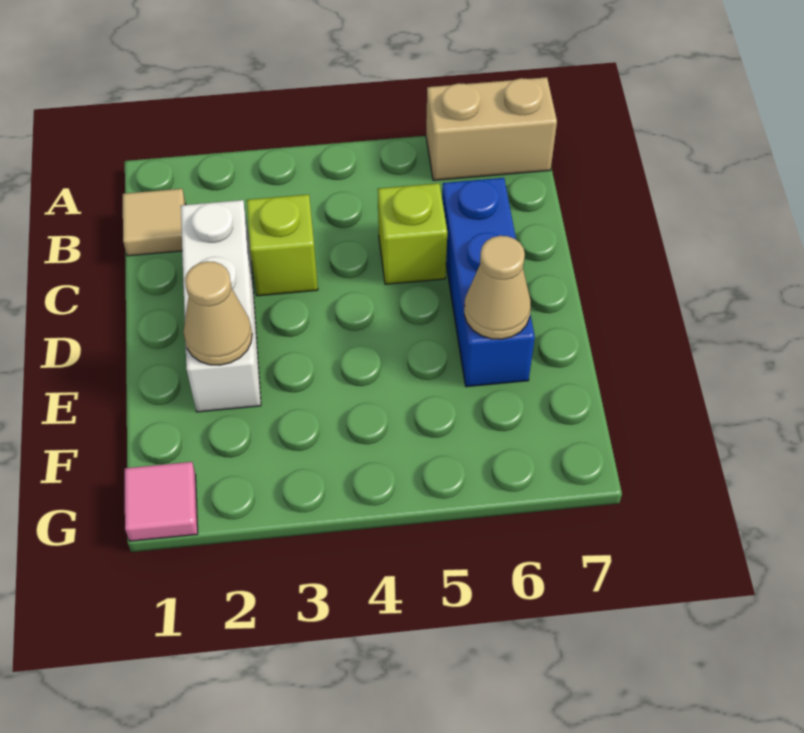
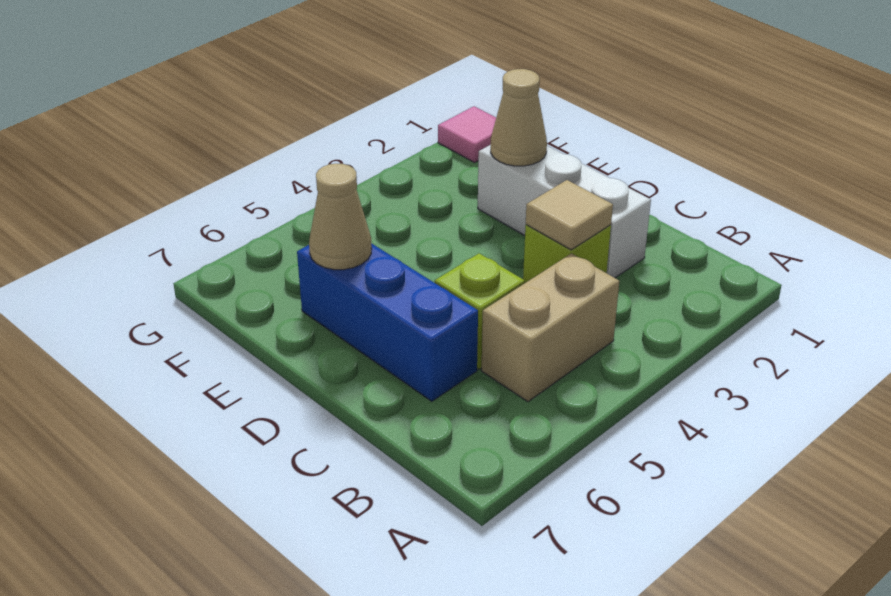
tan 1x2 brick [426,77,557,181] -> tan 1x2 brick moved to [482,254,619,402]
tan 1x1 tile [123,189,186,256] -> tan 1x1 tile moved to [526,180,613,250]

